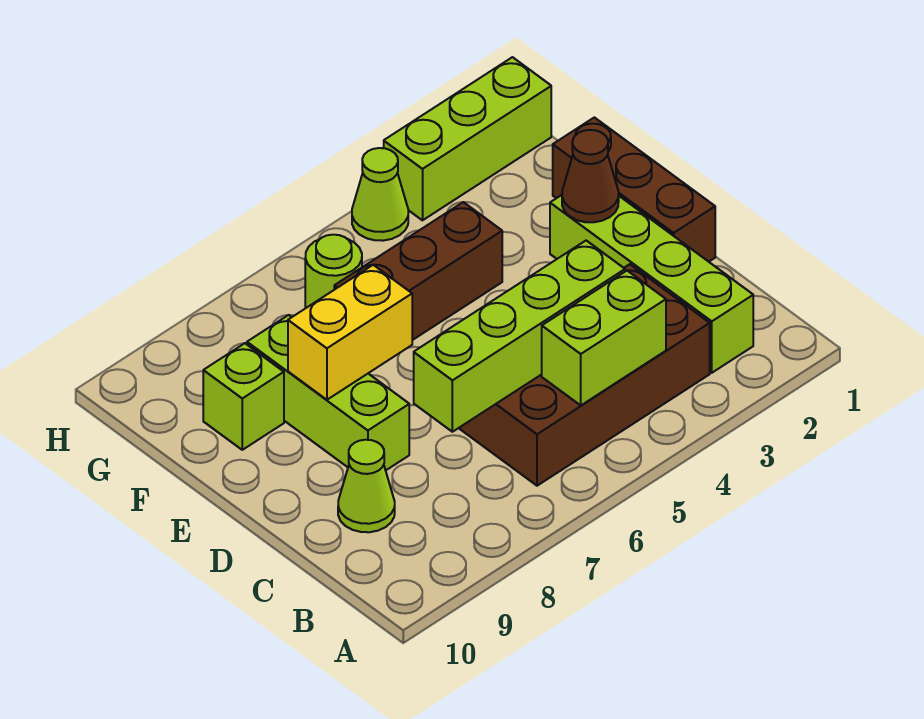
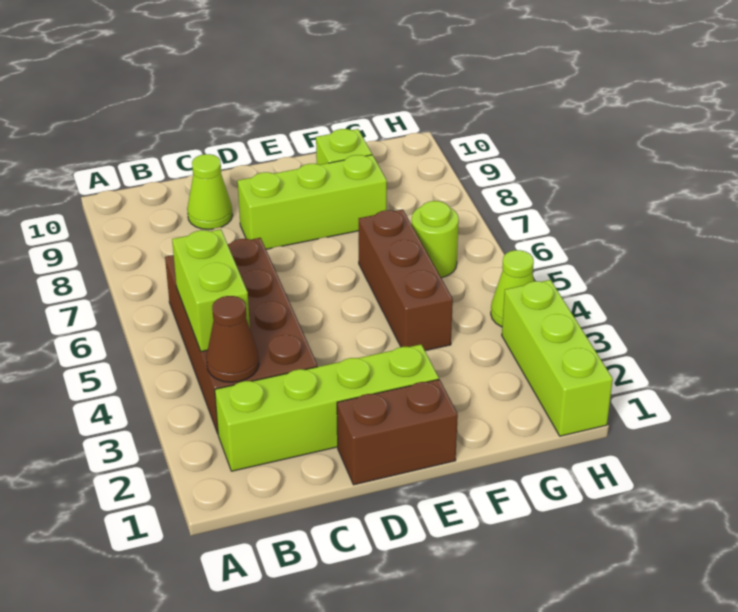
lime 1x4 brick [414,241,625,432] -> none
brown 1x3 brick [553,117,715,262] -> brown 1x2 brick [337,379,458,485]
brown 1x1 cone [562,130,619,222] -> brown 1x1 cone moved to [206,296,259,382]
yellow 1x2 brick [288,265,412,400] -> none

